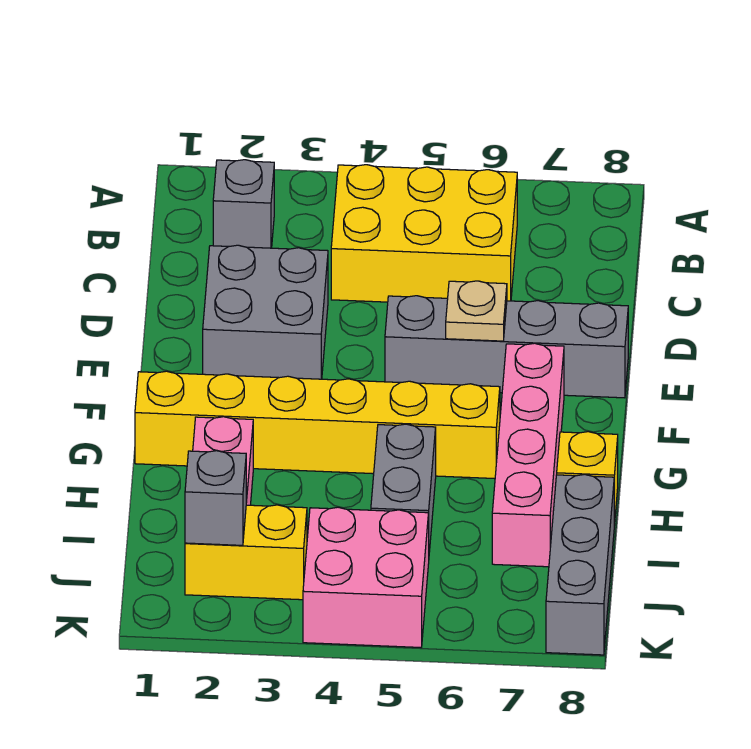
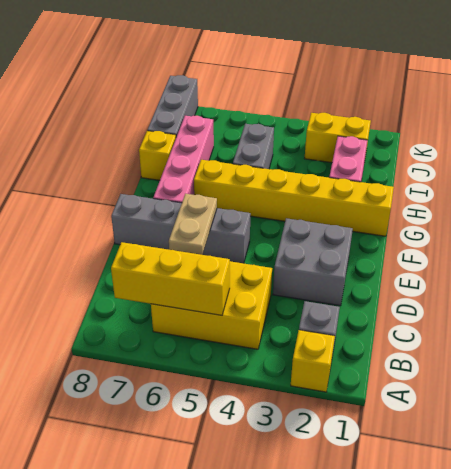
none -> yellow 1x1 brick [291,330,335,392]
none -> yellow 1x3 brick [111,242,230,315]
tan 1x1 plate [446,281,507,341] -> tan 1x2 plate [169,194,217,255]
grey 1x1 brick [185,451,246,545] -> none
pink 2x2 brick [303,507,429,647] -> none

